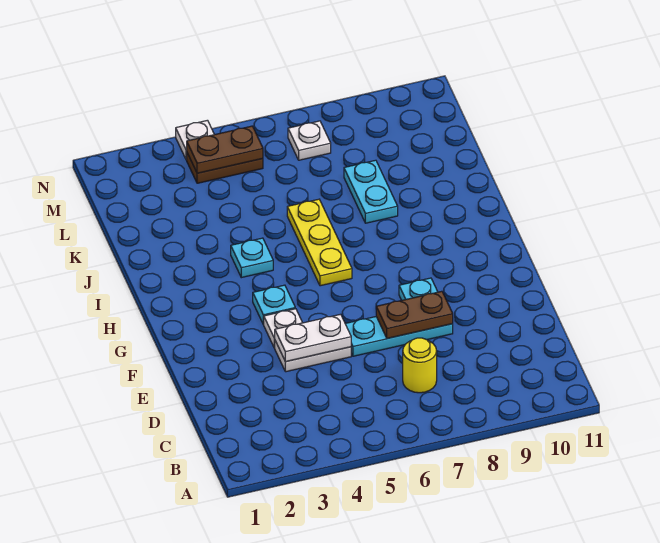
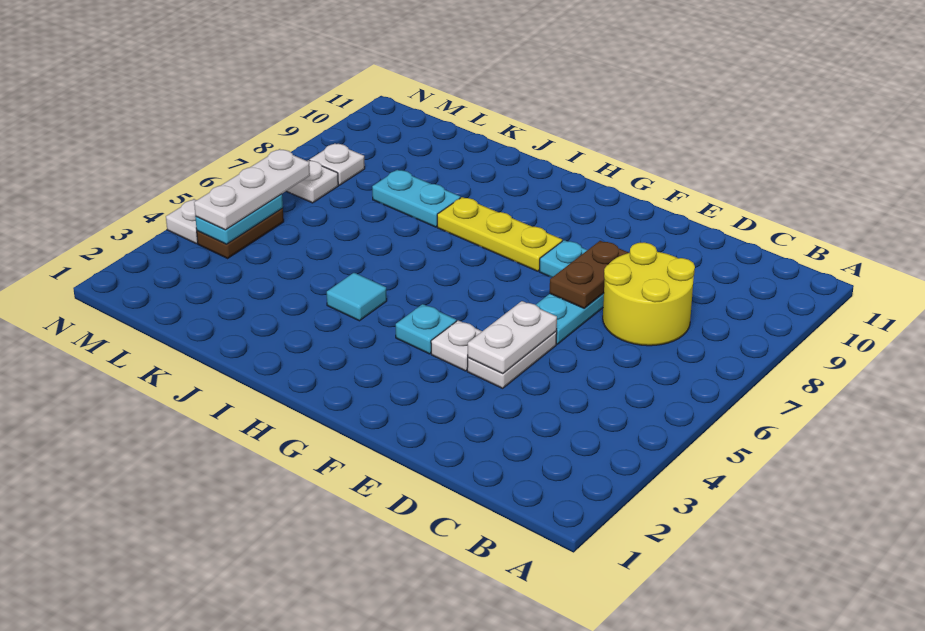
yellow 1x1 round brick [403,338,437,393] -> yellow 2x2 round brick [603,242,695,346]
yellow 1x3 plate [287,199,352,286] -> yellow 1x3 plate moved to [437,197,562,271]
cyan 1x1 plate [231,238,273,278] -> cyan 1x1 tile [327,273,387,321]
brown 1x2 plate [187,126,263,173] -> cyan 1x2 plate [195,194,283,244]
none -> white 1x3 plate [194,149,310,230]
none -> white 1x1 plate [310,143,365,185]

